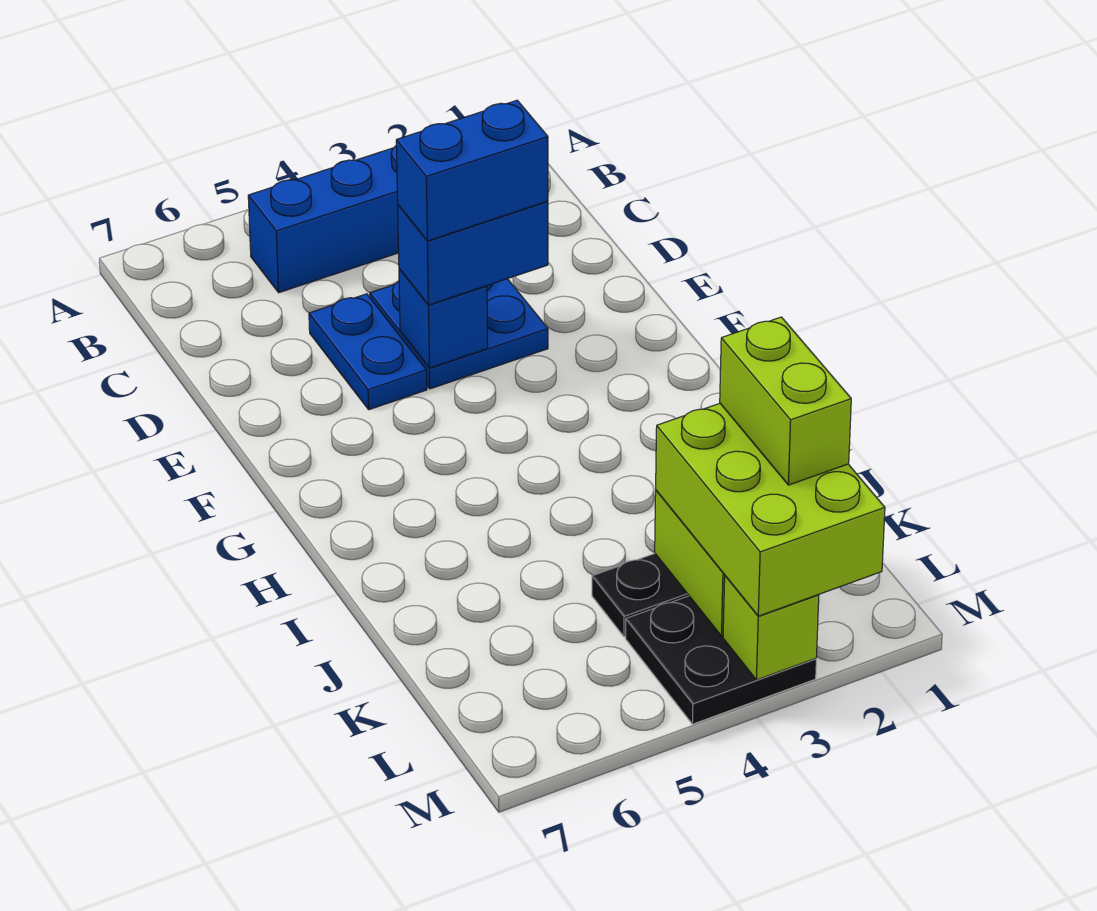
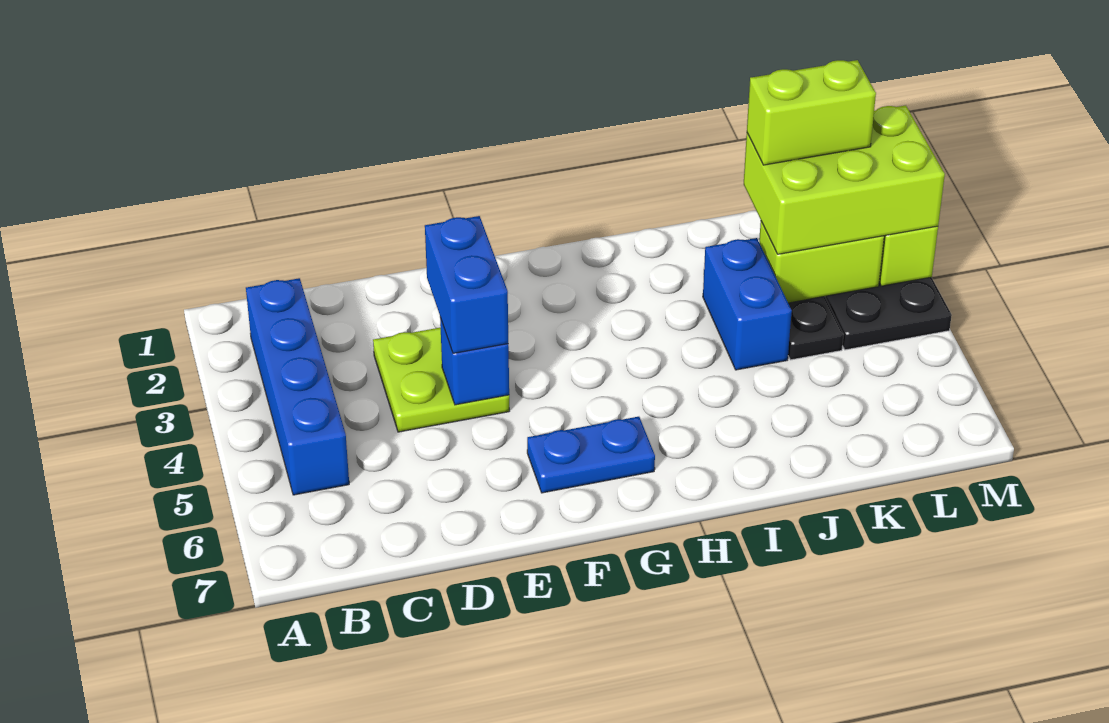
blue 2x2 plate [370,279,548,389] -> lime 2x2 plate [373,328,510,432]
blue 1x2 plate [309,294,427,410] -> blue 1x2 plate moved to [527,417,655,493]
blue 1x2 brick [396,100,548,241] -> blue 1x2 brick moved to [703,238,792,370]

